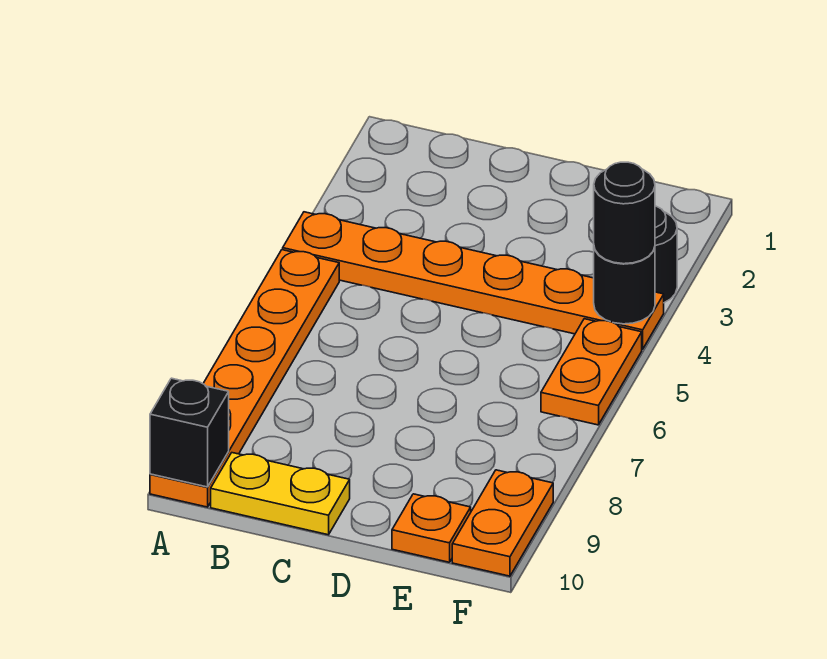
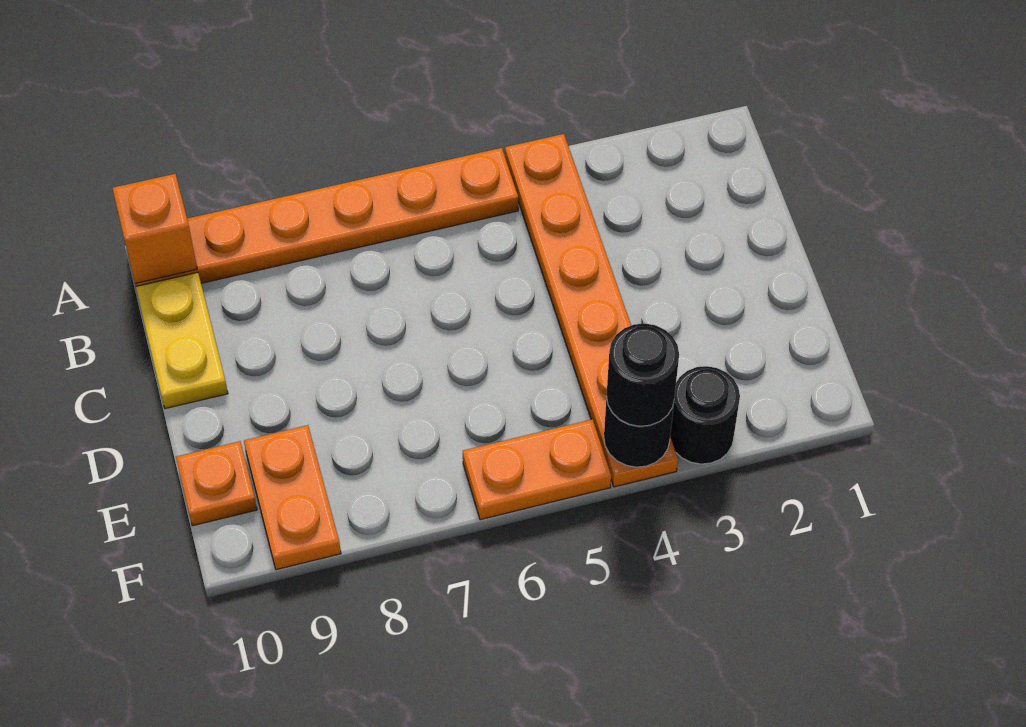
black 1x1 brick [150,378,229,487] -> orange 1x1 brick [112,174,197,283]
orange 1x2 plate [452,470,553,576] -> orange 1x2 plate turned to [244,425,341,570]

